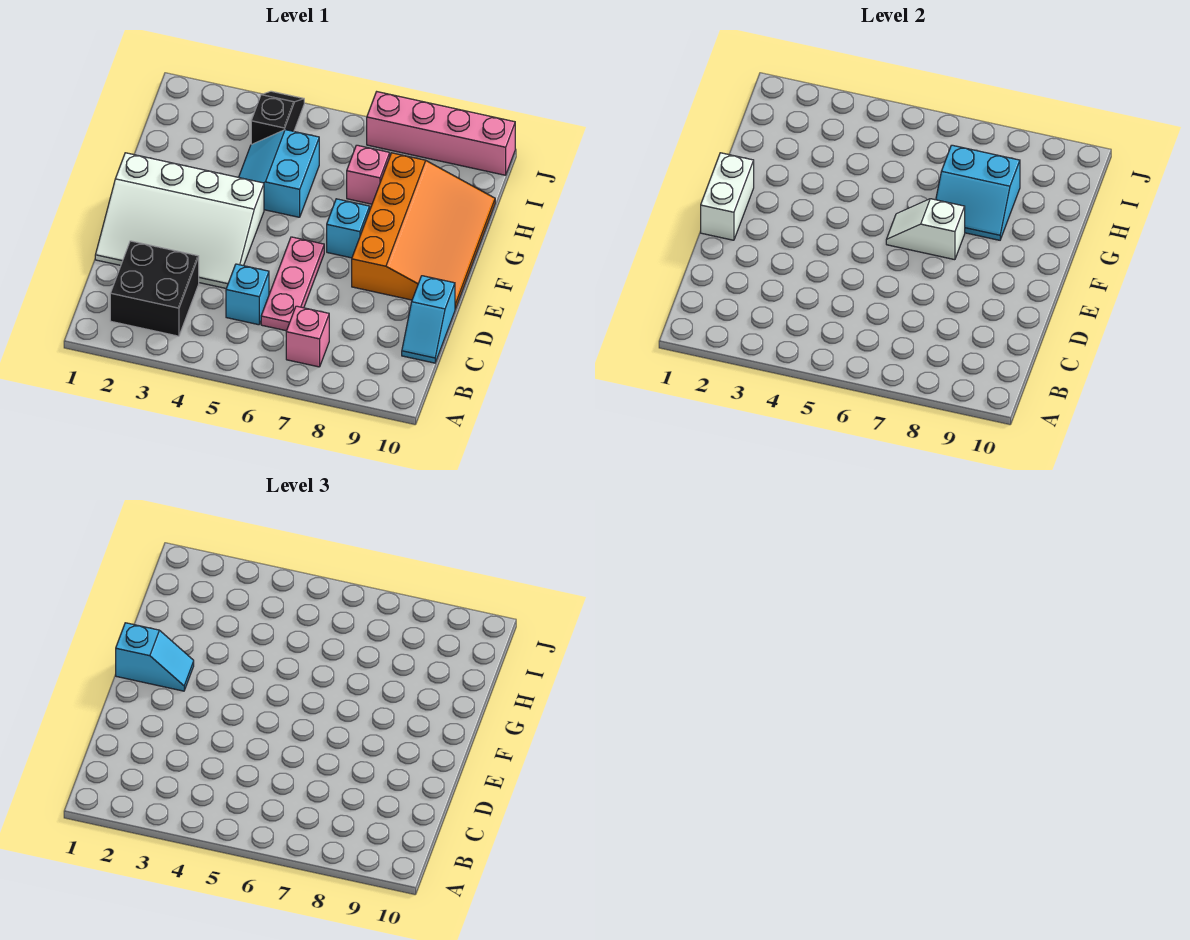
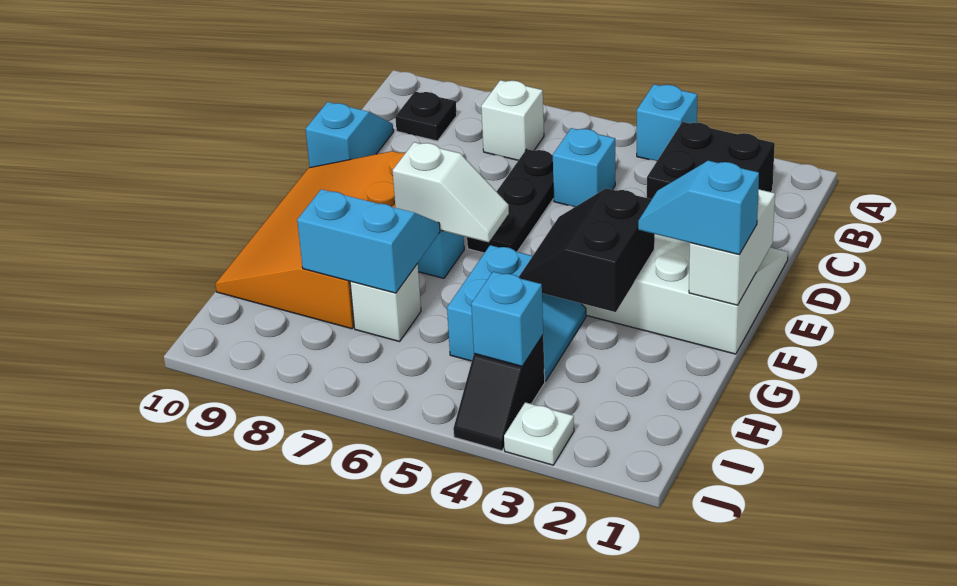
none -> cyan 1x1 brick [637,84,697,161]
pink 1x1 brick [286,306,329,367] -> white 1x1 brick [481,80,544,160]
none -> black 1x1 plate [395,92,457,141]
pink 1x3 plate [261,237,324,331] -> black 1x3 plate [467,149,554,253]
none -> black 2x2 slope [519,188,655,312]
pink 1x1 brick [347,145,390,204] -> white 1x1 brick [350,264,421,342]
none -> cyan 1x1 brick [471,272,543,366]
none -> white 1x1 plate [504,402,574,465]
pink 1x4 brick [367,92,515,175] -> none

